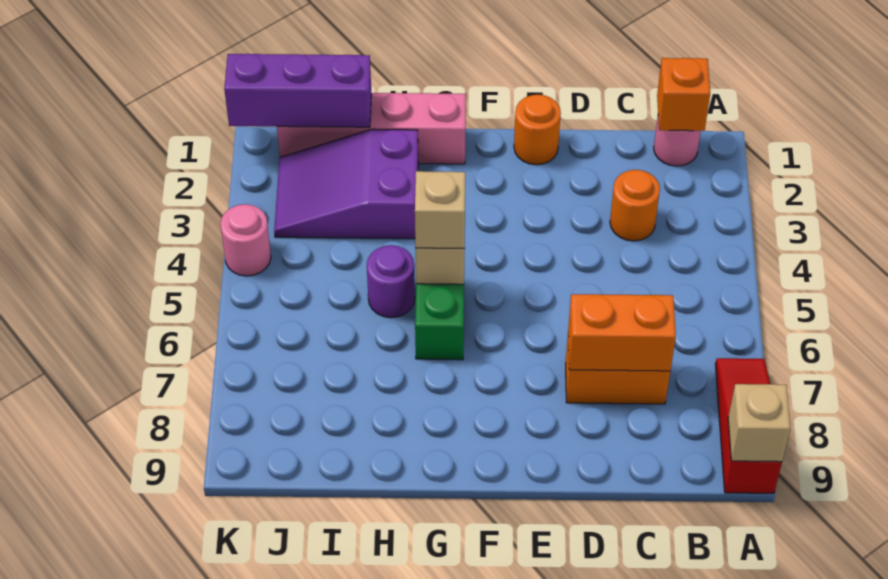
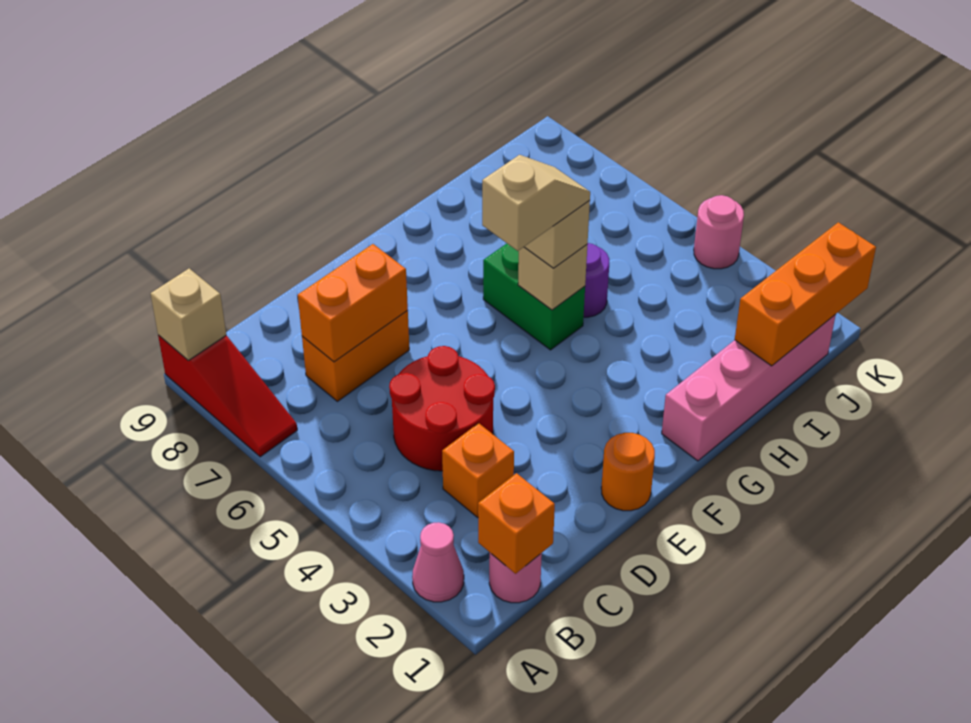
none -> pink 1x1 cone [412,522,464,602]
orange 1x1 round brick [610,170,660,241] -> orange 1x1 brick [442,423,514,517]
none -> red 2x2 round brick [389,346,495,471]
none -> tan 1x2 slope [482,155,590,251]
purple 2x3 slope [274,129,418,239] -> none
purple 1x3 brick [224,54,371,127] -> orange 1x3 brick [735,222,876,366]

